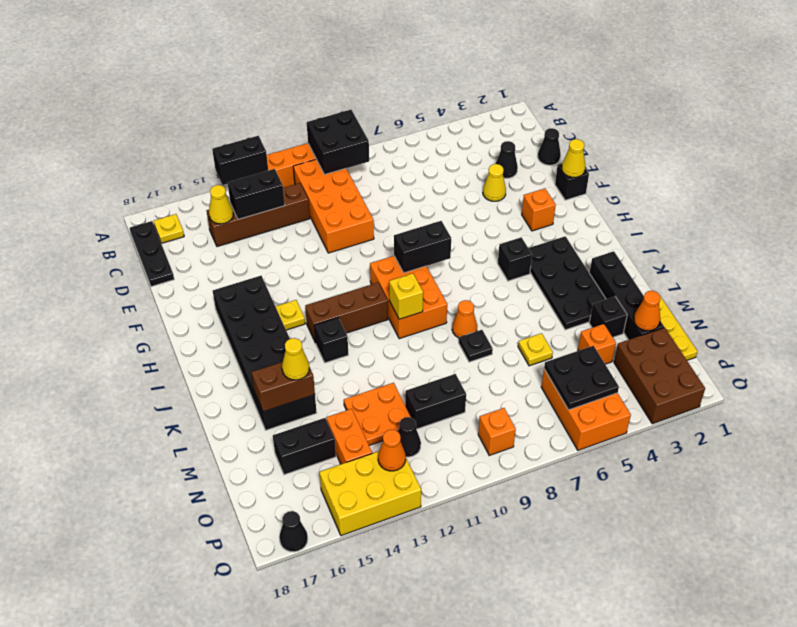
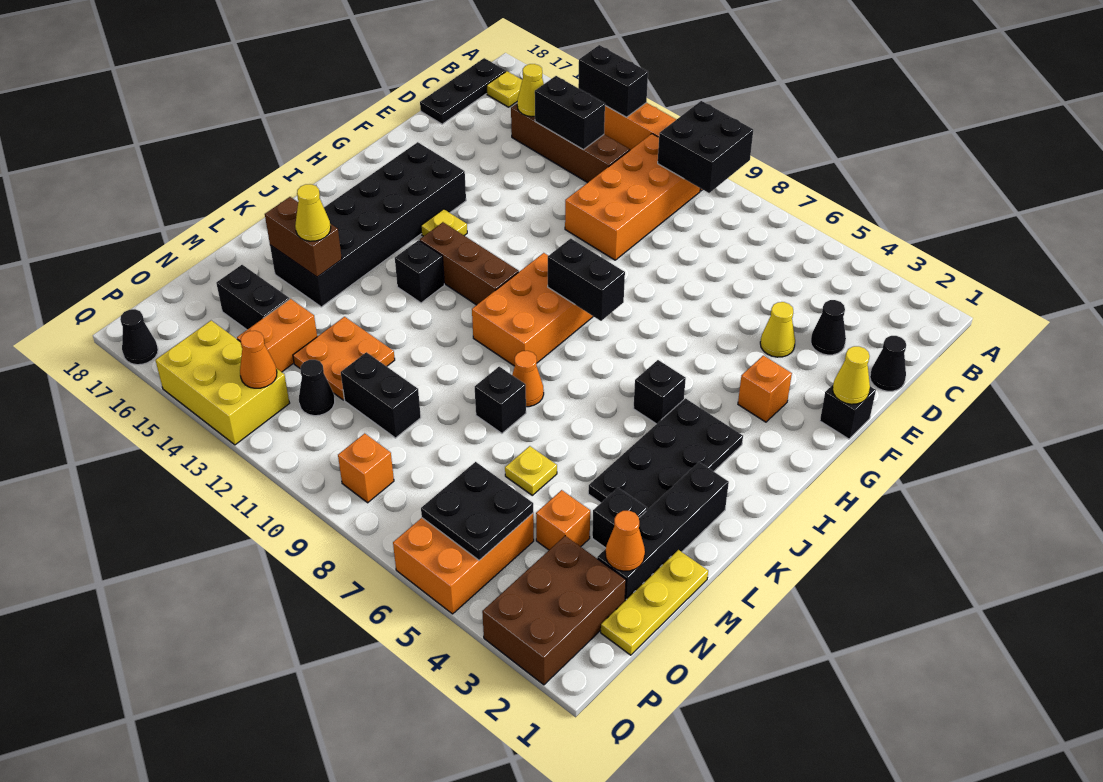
yellow 1x1 brick [389,273,423,319] -> none
black 1x1 plate [459,330,493,362] -> black 1x1 brick [475,367,526,433]

